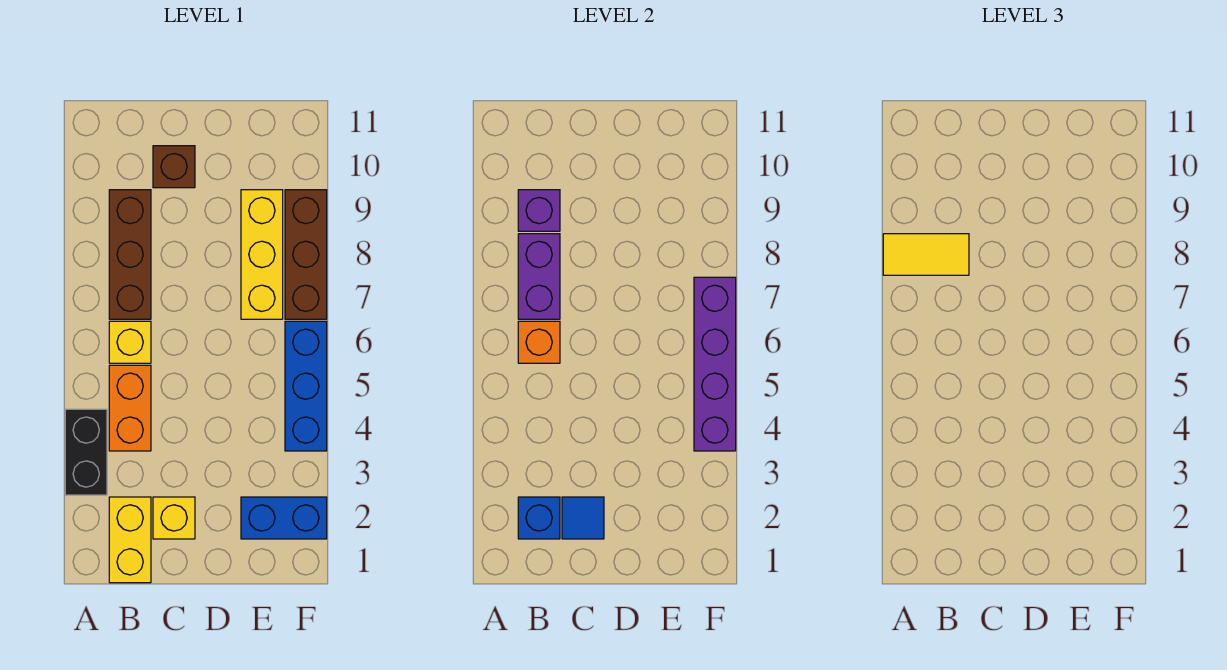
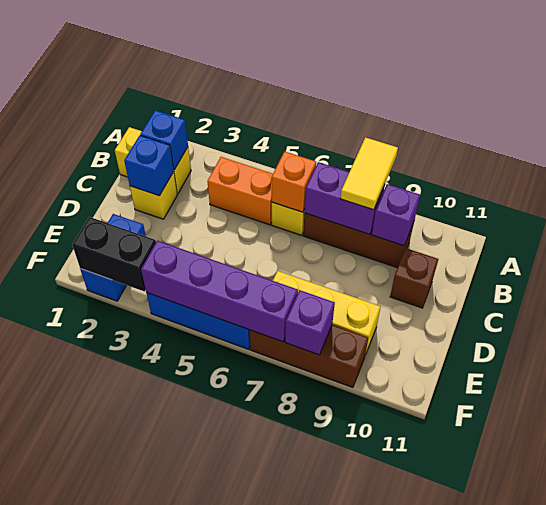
black 1x2 brick [65,409,107,495] -> black 1x2 brick moved to [72,217,156,291]
blue 1x1 tile [562,497,604,539] -> blue 1x1 brick [124,135,174,196]
none -> purple 1x1 brick [285,290,335,355]

